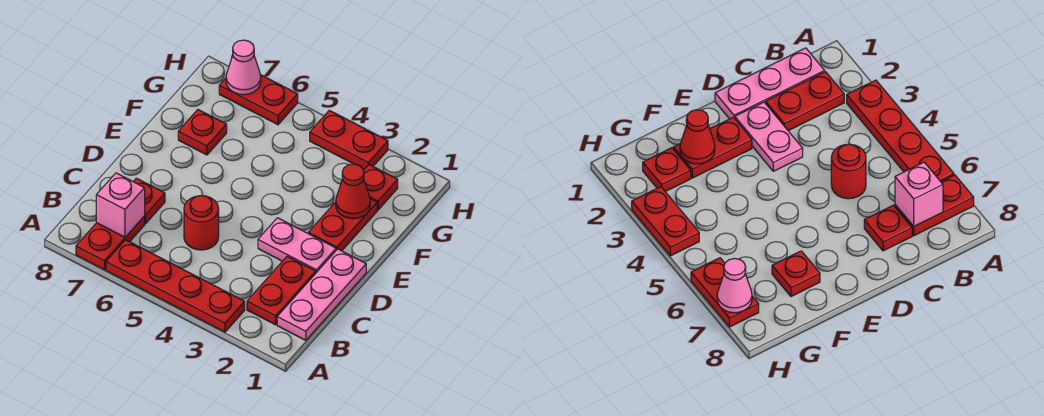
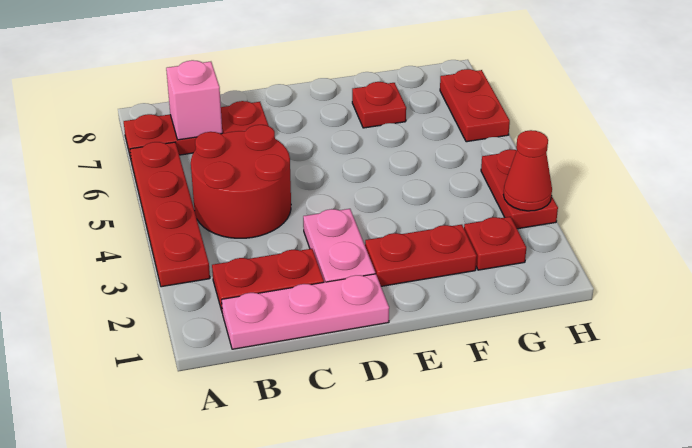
red 1x1 round brick [184,196,219,250] -> red 2x2 round brick [191,125,291,238]
red 1x1 cone [336,164,370,219] -> red 1x1 cone moved to [503,130,552,211]
pink 1x1 cone [226,40,261,95] -> none

